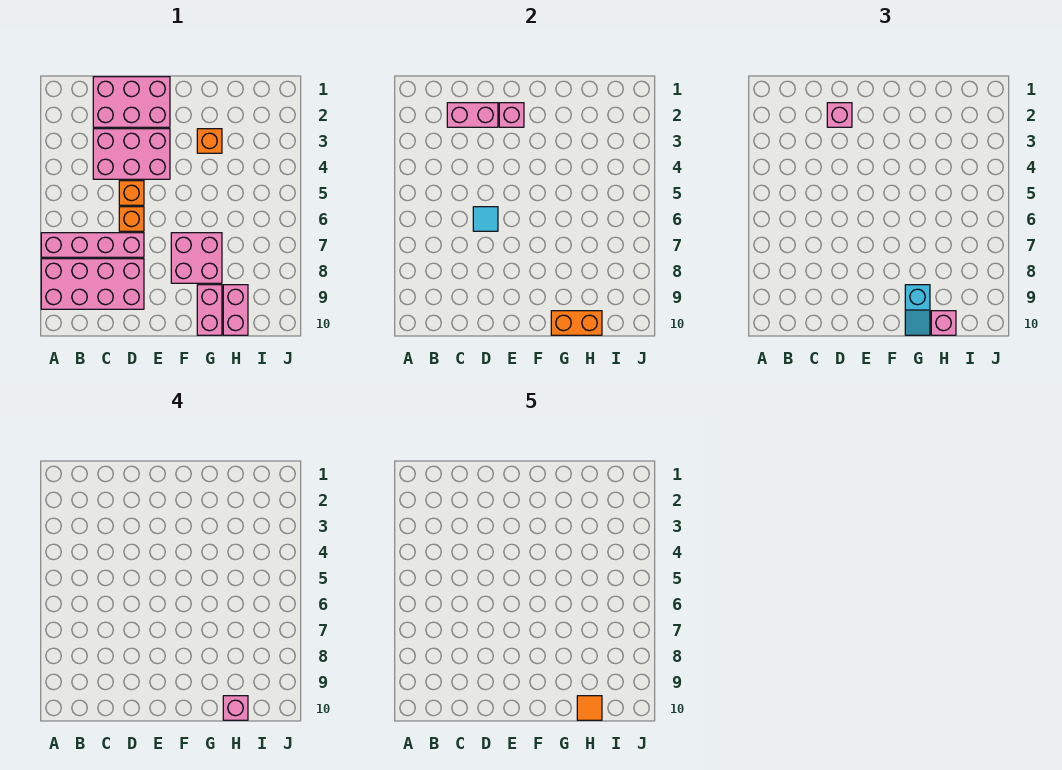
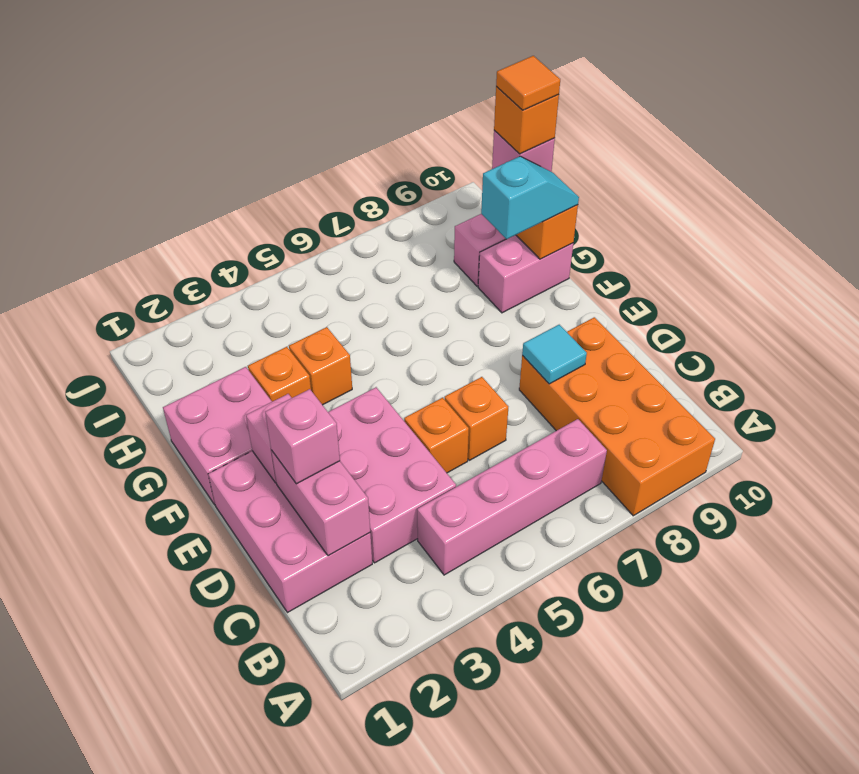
pink 1x4 brick [41,233,144,257] -> pink 1x4 brick turned to [417,419,607,575]
pink 2x4 brick [41,259,144,309] -> orange 2x4 brick [519,317,715,516]
cyan 1x1 tile [473,207,498,231] -> cyan 1x1 tile moved to [522,325,587,384]
pink 2x2 brick [171,233,222,283] -> pink 2x2 brick moved to [163,367,272,505]
none -> orange 1x1 brick [289,327,352,405]
pink 1x1 brick [223,696,248,720] -> orange 1x1 brick [494,86,559,154]

